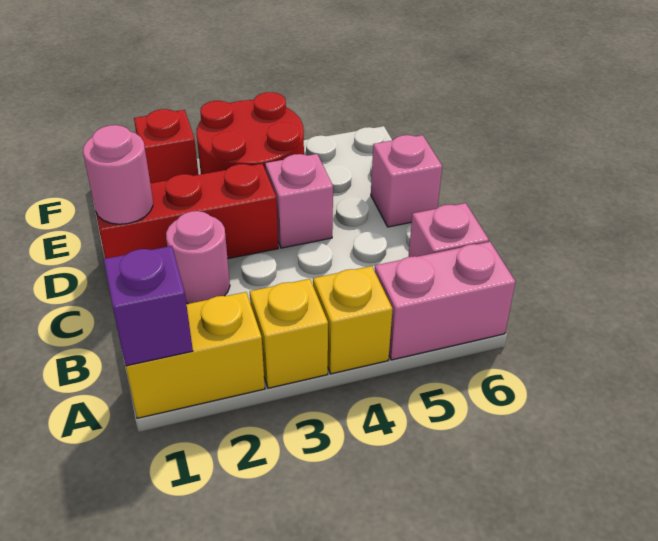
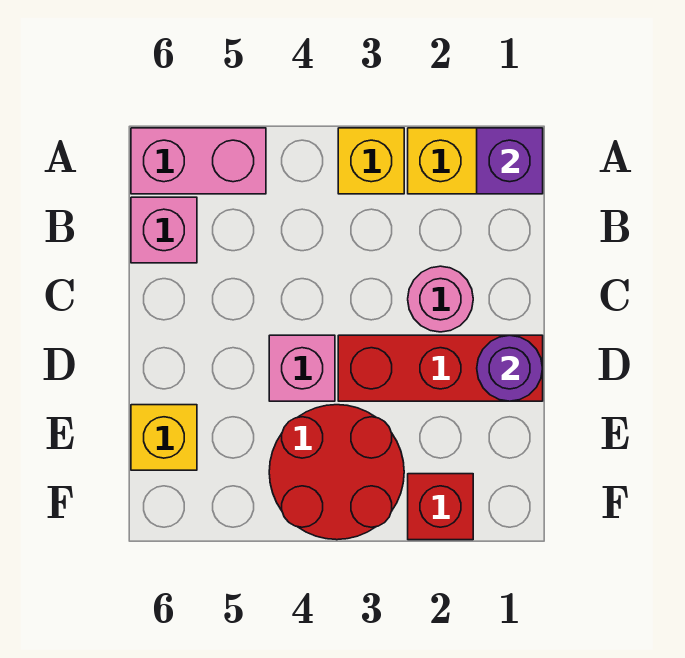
yellow 1x1 brick [313,266,393,374] -> yellow 1x1 brick moved to [131,405,197,470]
pink 1x1 round brick [83,125,153,224] -> purple 1x1 round brick [477,335,543,401]
pink 1x1 brick [371,135,442,227] -> none

